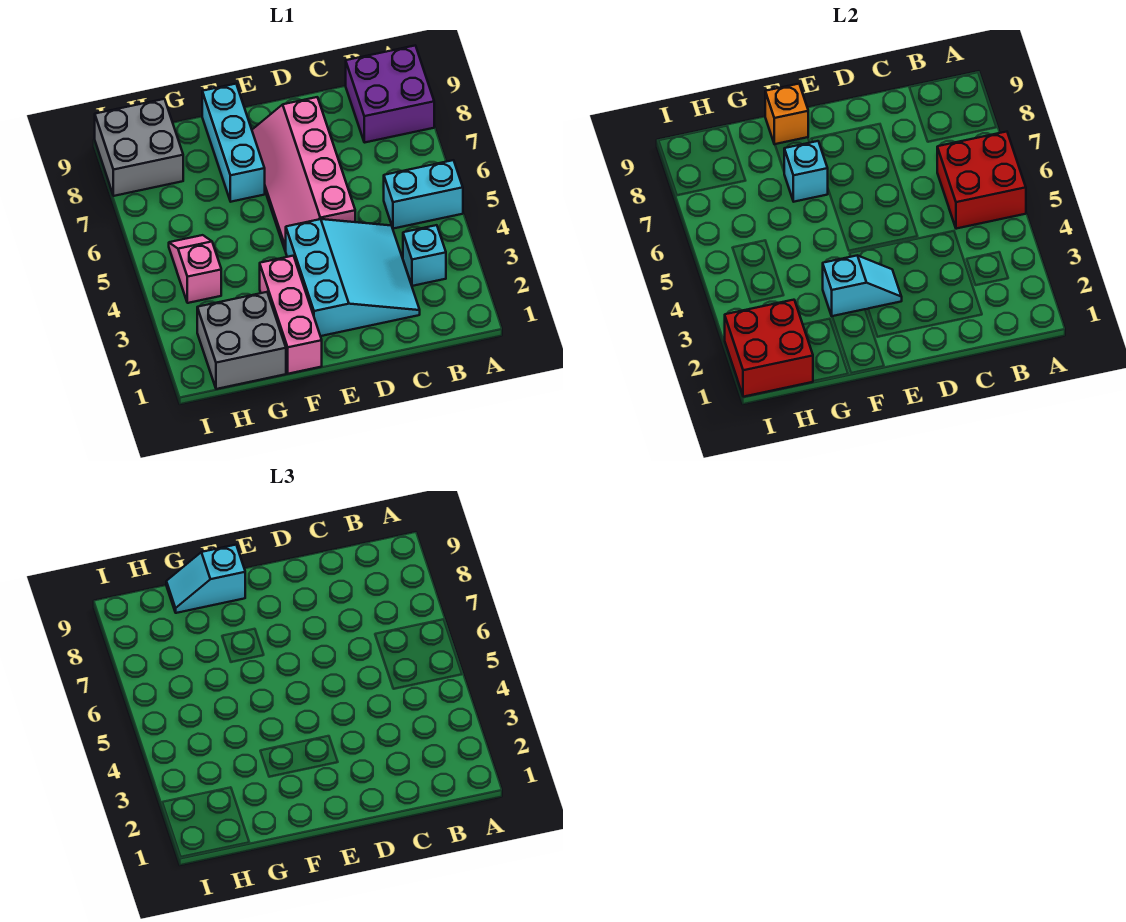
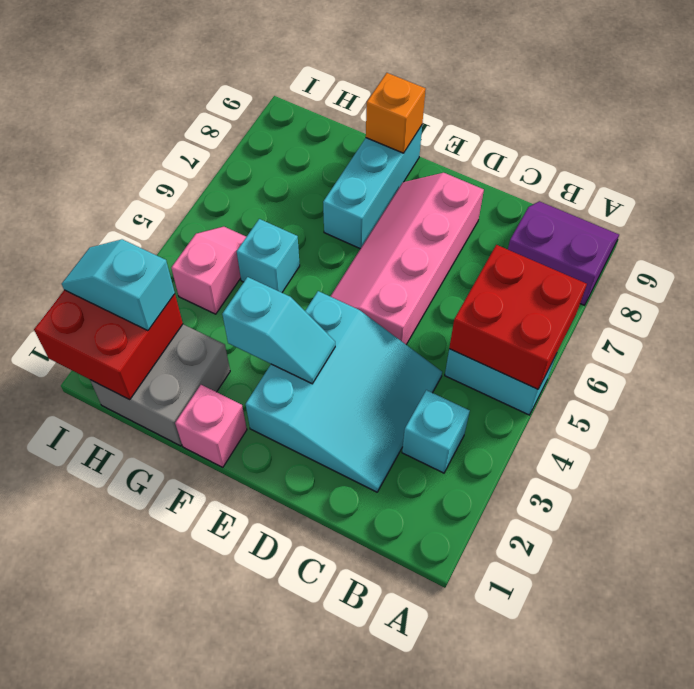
purple 2x2 brick [346,46,434,143] -> purple 2x2 slope [508,201,619,305]
pink 1x3 brick [260,256,322,374] -> pink 1x1 brick [175,385,247,467]
cyan 1x1 brick [784,141,828,202] -> cyan 1x1 brick moved to [237,219,300,293]
cyan 1x2 slope [166,545,245,613] -> cyan 1x2 slope moved to [62,239,175,331]
grey 2x2 brick [95,99,183,196] -> none

